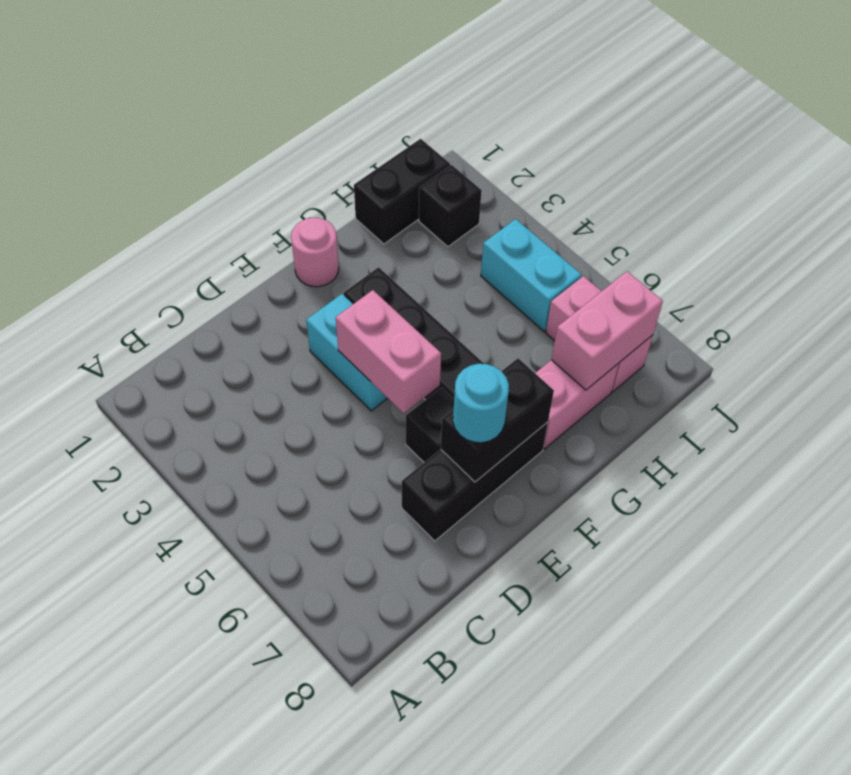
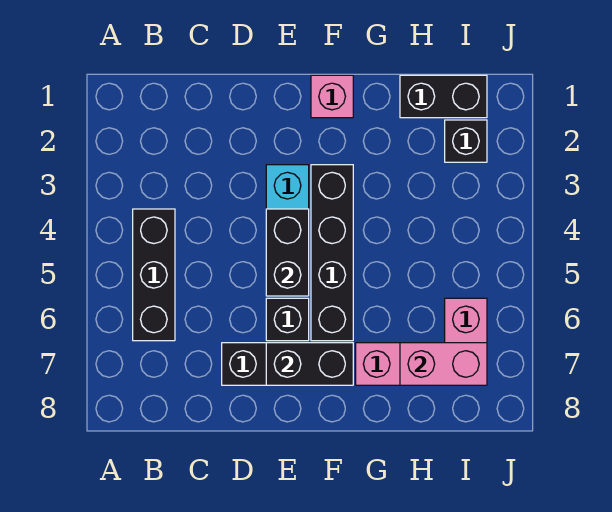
none -> black 1x3 brick [133,209,175,341]
pink 1x2 brick [336,290,441,413] -> black 1x2 brick [266,209,309,296]
cyan 1x1 round brick [453,364,509,443] -> none
pink 1x1 round brick [291,218,339,287] -> pink 1x1 brick [311,75,353,118]
cyan 1x2 brick [481,219,582,331] -> none

